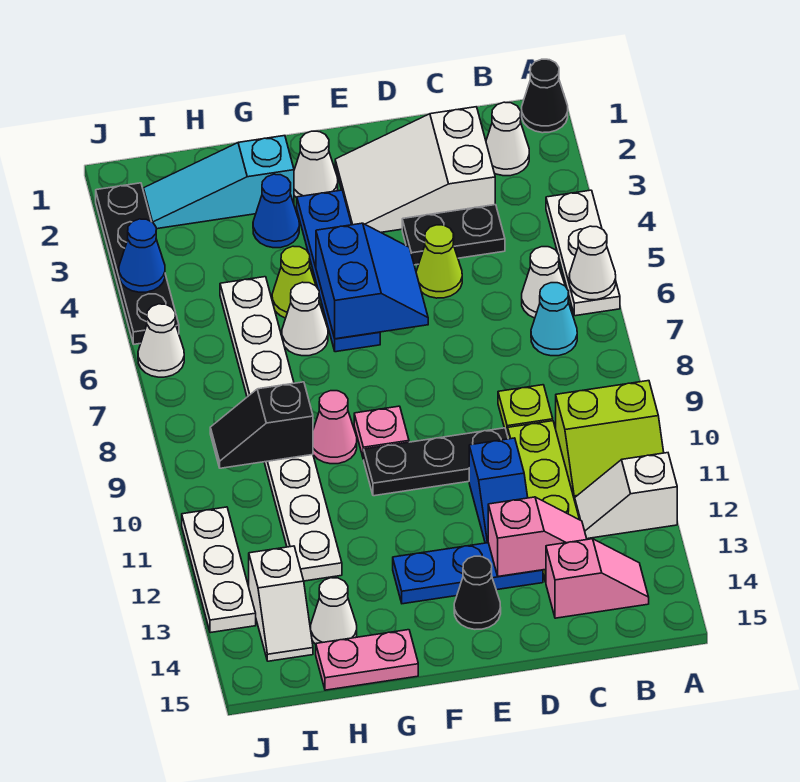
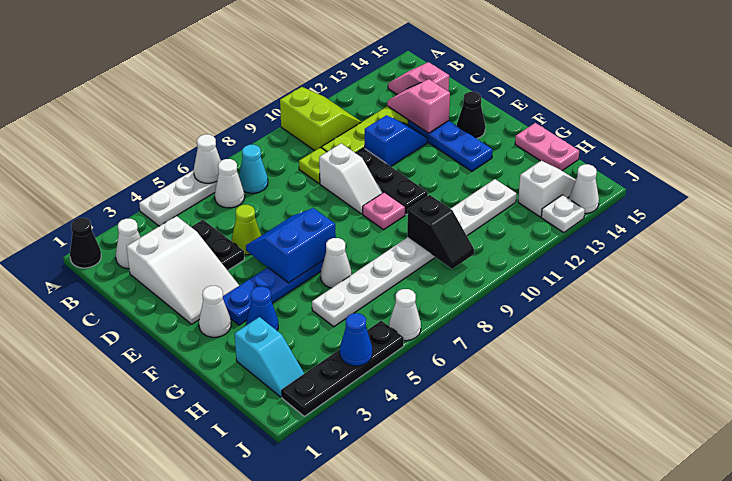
white 1x2 slope [575,453,677,539] -> white 1x2 slope moved to [319,143,382,214]
cyan 1x3 slope [143,135,294,229] -> cyan 1x2 slope [235,317,304,397]
lime 1x1 cone [272,246,316,318] -> none
pink 1x1 cone [313,391,357,464] -> none
white 1x1 cone [311,578,357,644] -> white 1x1 cone moved to [569,164,599,213]
white 1x3 plate [182,507,256,633] -> white 1x1 plate [541,195,585,232]

